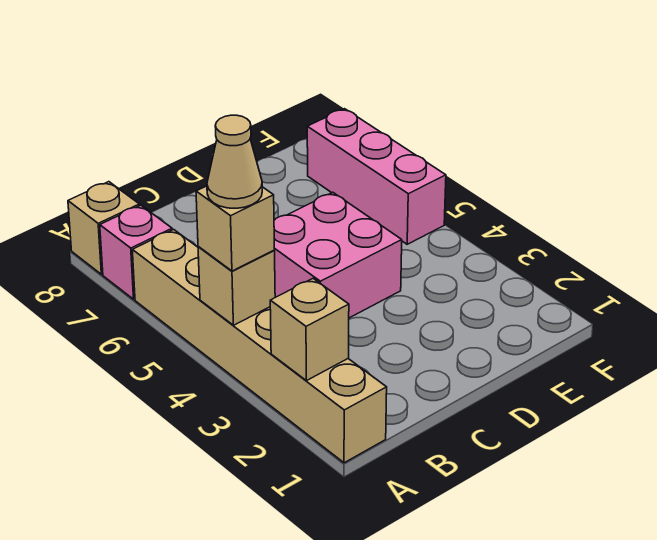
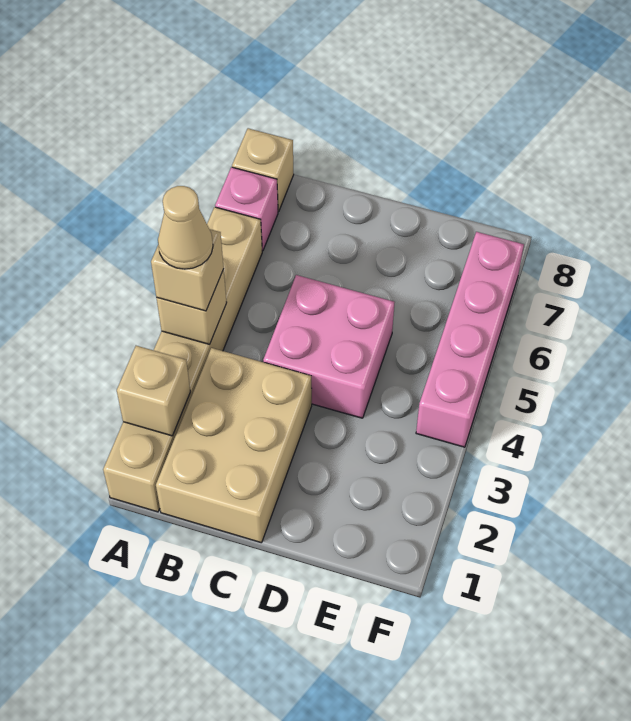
none -> tan 2x3 brick [156,348,312,543]
pink 1x3 brick [307,109,446,244] -> pink 1x4 brick [416,232,524,447]

